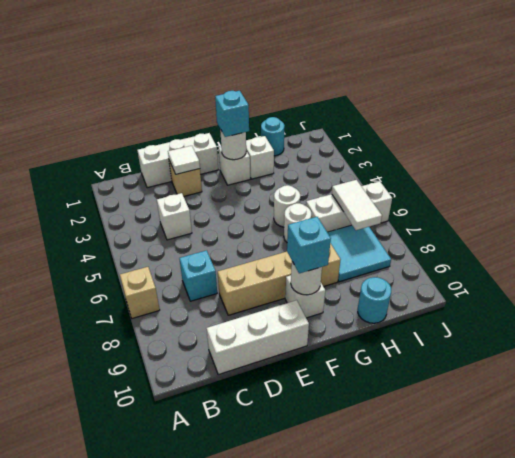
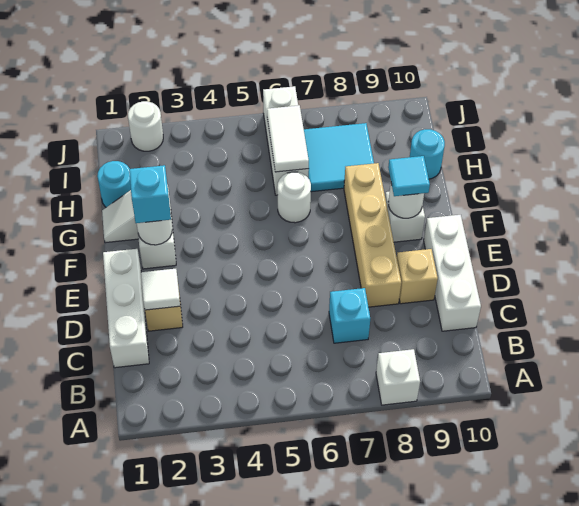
tan 1x1 brick [120,267,160,318] -> tan 1x1 brick moved to [397,249,438,304]
white 1x1 brick [157,193,192,240] -> white 1x1 brick moved to [376,349,420,405]
cyan 1x1 brick [287,217,331,273] -> cyan 1x1 tile [388,156,430,196]
white 1x1 round brick [274,185,300,227] -> white 1x1 round brick moved to [128,101,163,151]
white 1x2 tile [332,180,382,230] -> white 1x2 tile turned to [267,105,309,172]

